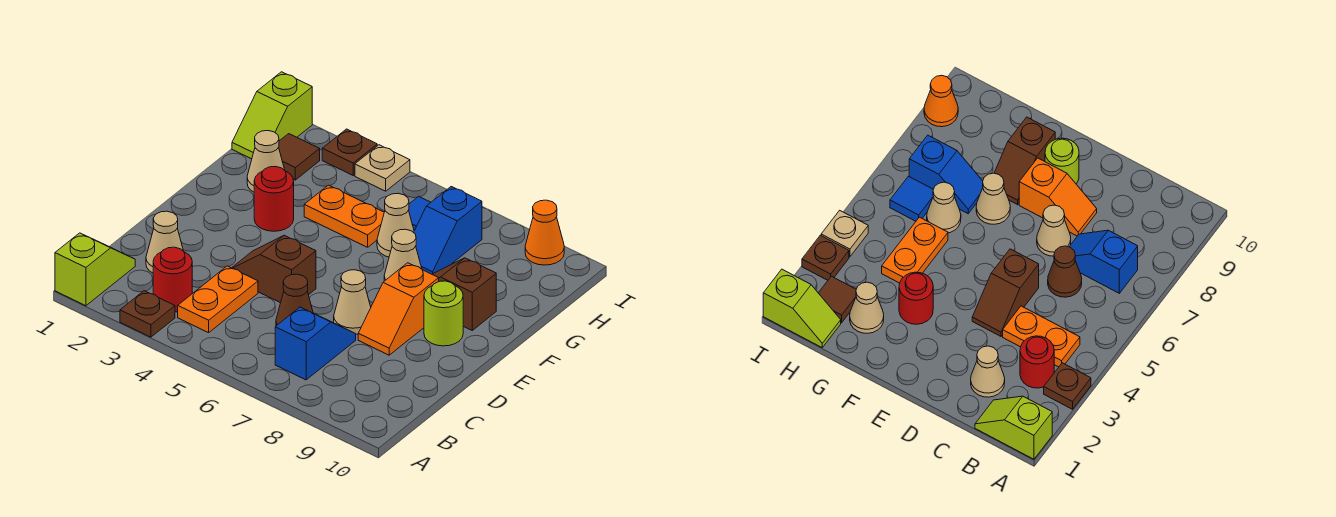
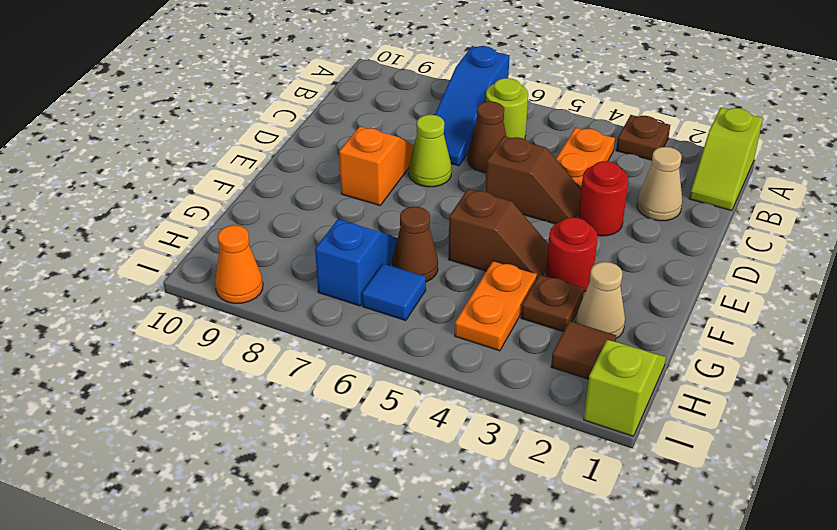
red 1x1 round brick [153,247,192,312] -> red 1x1 round brick moved to [578,161,629,236]
blue 1x2 slope [275,307,356,380] -> blue 1x3 slope [435,46,510,166]
tan 1x1 cone [334,270,371,334] -> lime 1x1 cone [409,115,451,187]
lime 1x1 round brick [424,281,463,346] -> lime 1x1 round brick moved to [486,78,528,139]
tan 1x1 cone [384,229,422,281] -> none
brown 1x2 slope [432,258,496,330] -> brown 1x2 slope moved to [449,189,549,277]
orange 1x2 plate [304,185,384,247] -> orange 1x2 plate turned to [455,261,537,351]
tan 1x1 cone [377,193,414,257] -> brown 1x1 cone [392,207,438,282]
brown 1x1 plate [322,129,377,175] -> brown 1x1 plate moved to [521,275,584,332]
tan 1x1 plate [355,145,410,191] -> none

